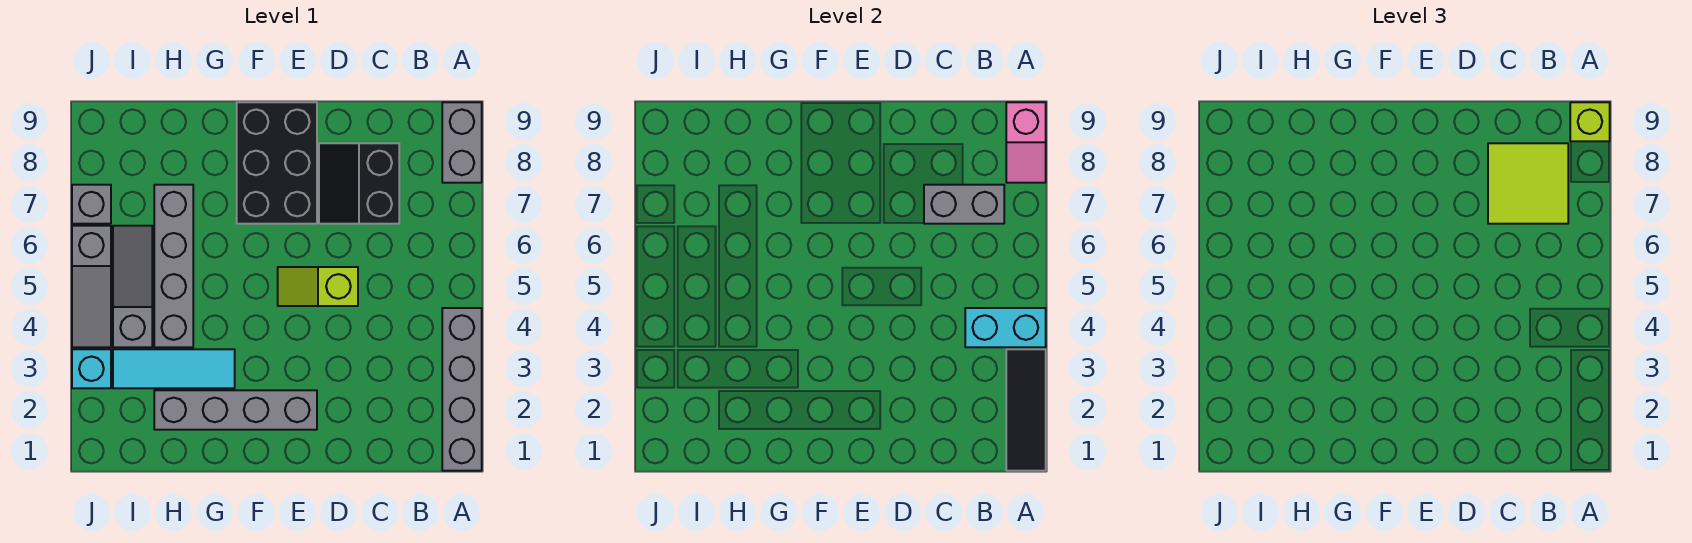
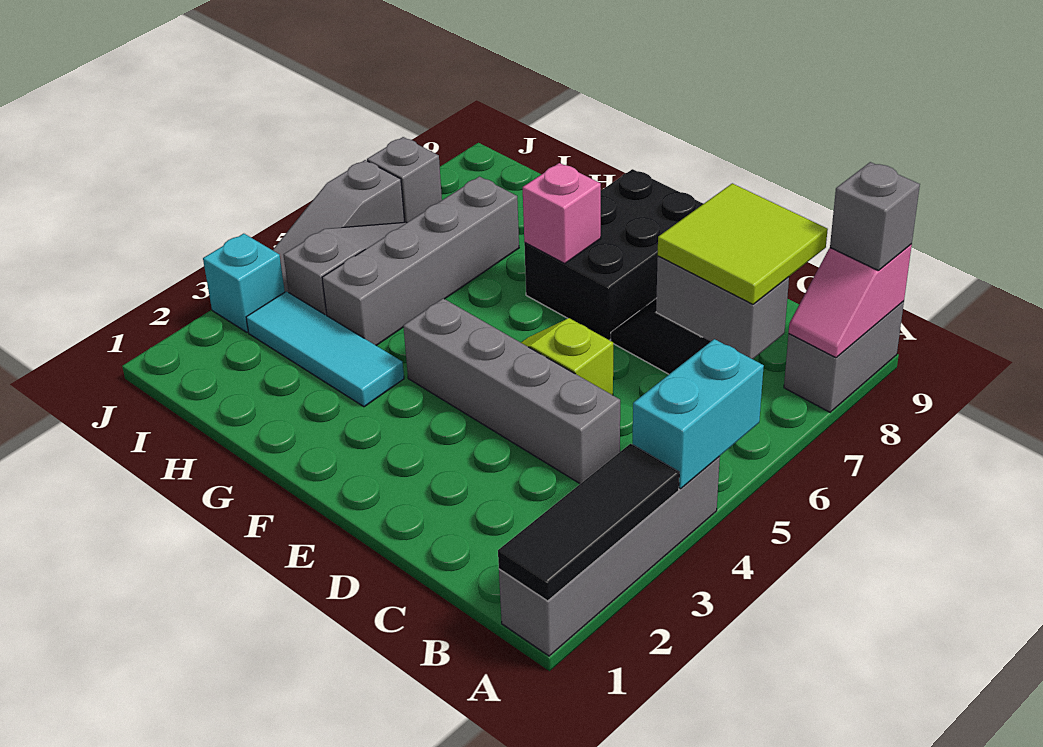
cyan 1x2 brick [965,308,1046,347] -> cyan 1x2 brick turned to [633,339,764,489]
lime 1x1 brick [1570,102,1610,141] -> grey 1x1 brick [830,162,920,271]
grey 1x4 brick [154,390,317,430] -> grey 1x4 brick moved to [403,298,620,484]
none -> pink 1x1 brick [523,163,601,263]

